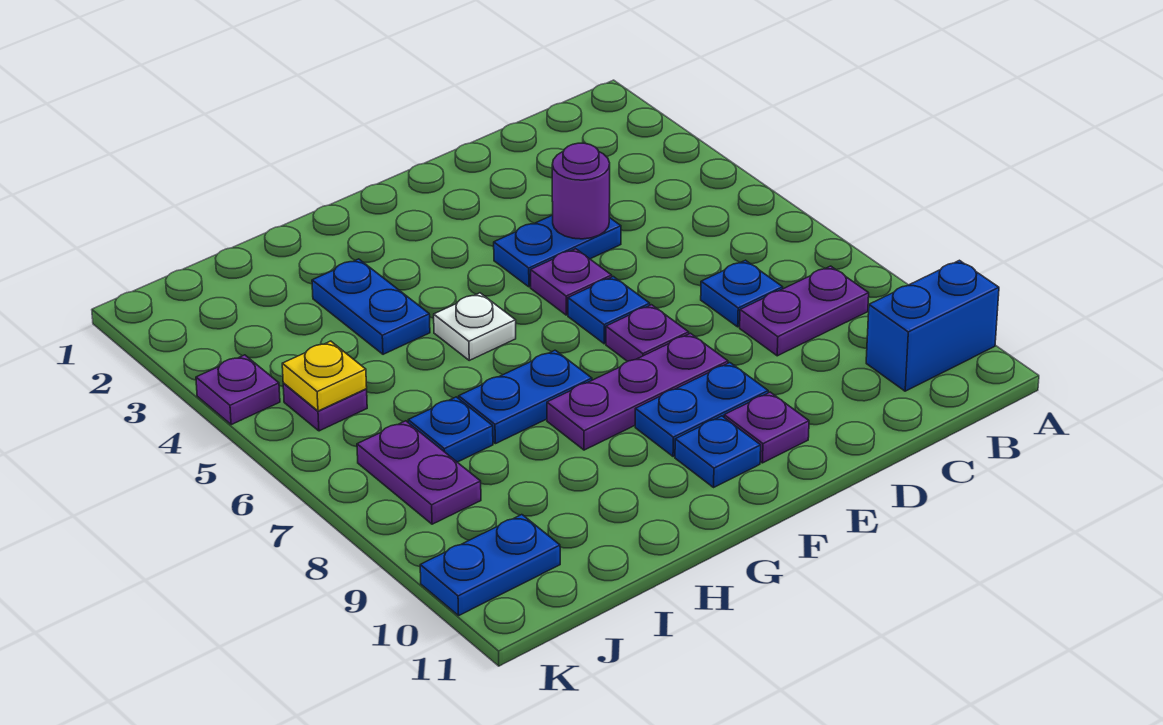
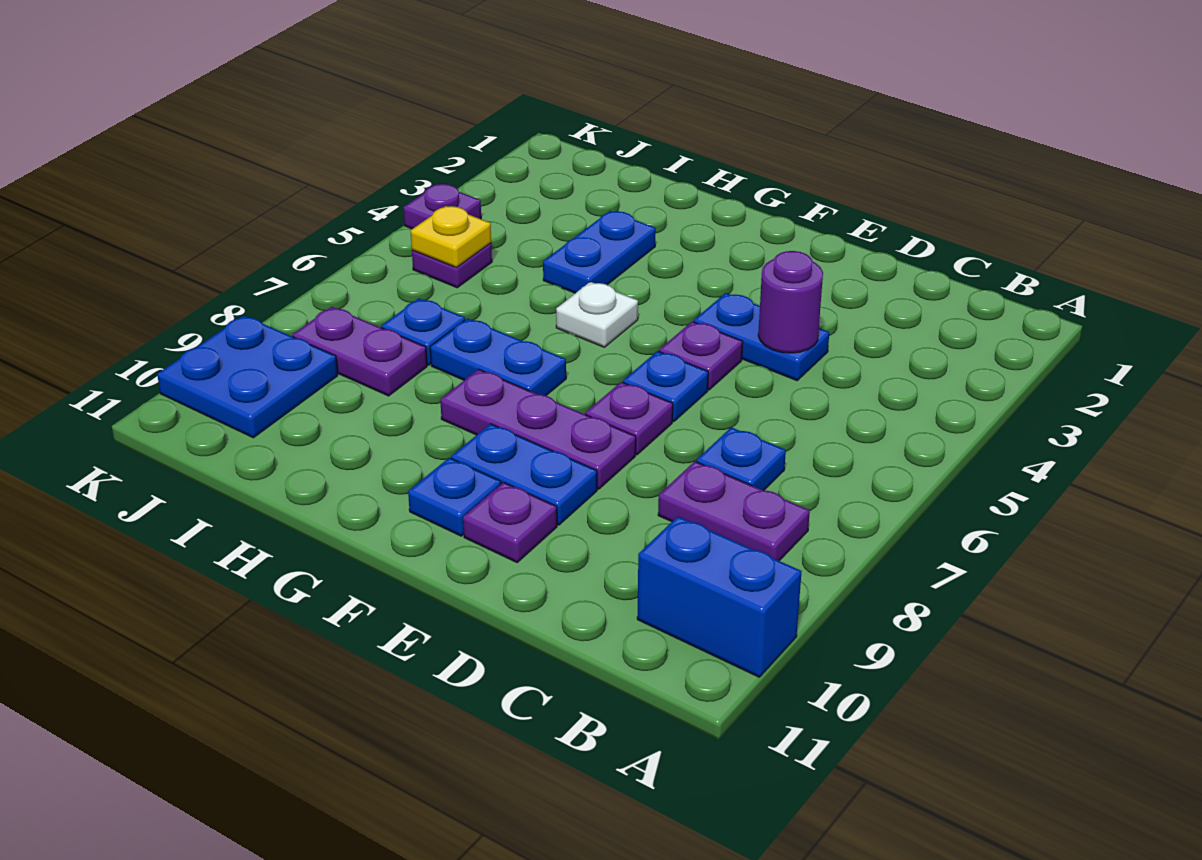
purple 1x2 plate [357,421,481,524] -> purple 1x2 plate turned to [292,307,427,396]
blue 1x2 plate [420,515,560,616] -> blue 2x2 plate [157,315,338,438]

